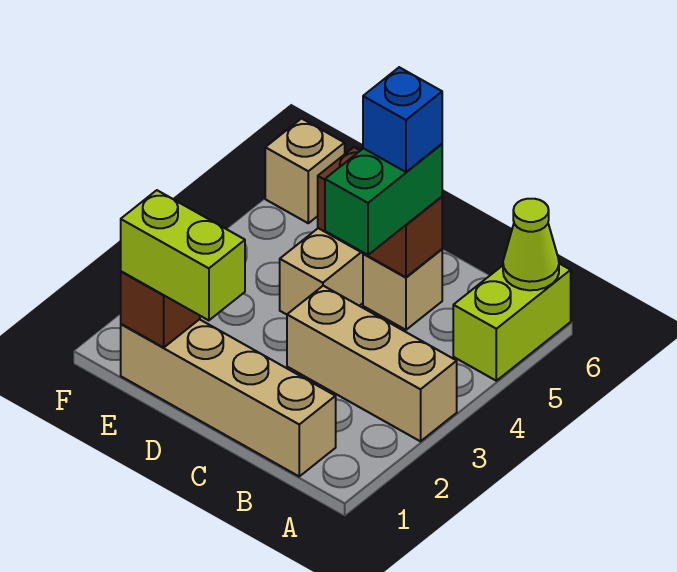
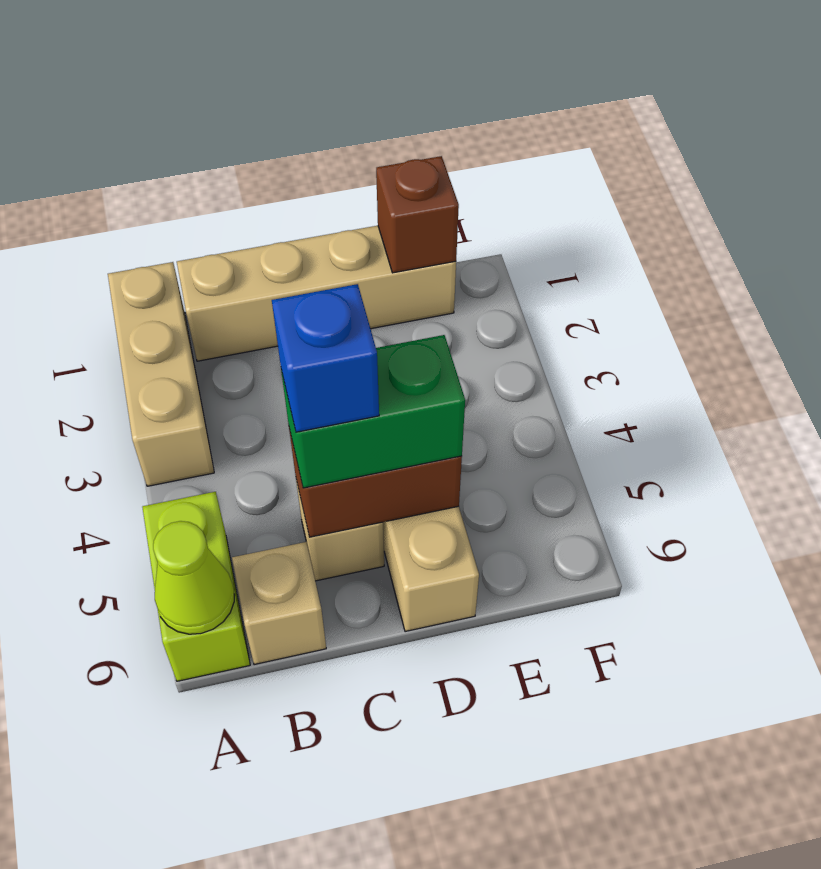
tan 1x3 brick [287,286,457,441] -> tan 1x3 brick turned to [108,262,214,486]
green 1x2 brick [325,144,442,255] -> green 1x2 brick turned to [281,335,465,488]
lime 1x2 brick [121,190,245,320] -> none
tan 1x1 brick [265,119,345,223] -> tan 1x1 brick moved to [232,542,326,665]

